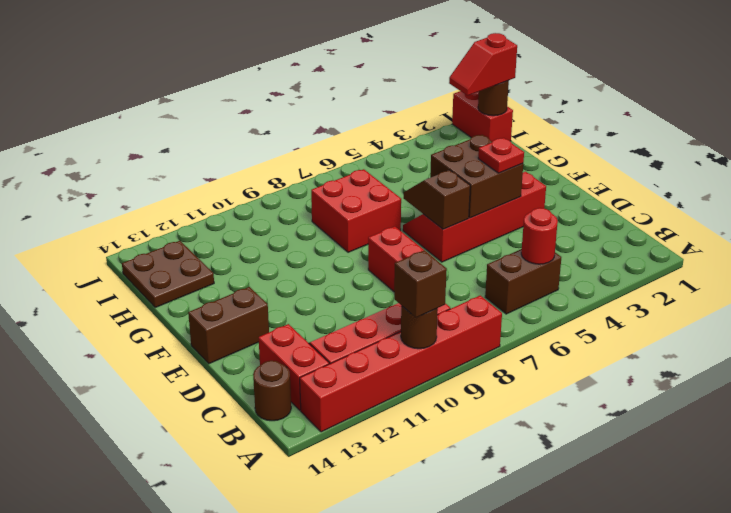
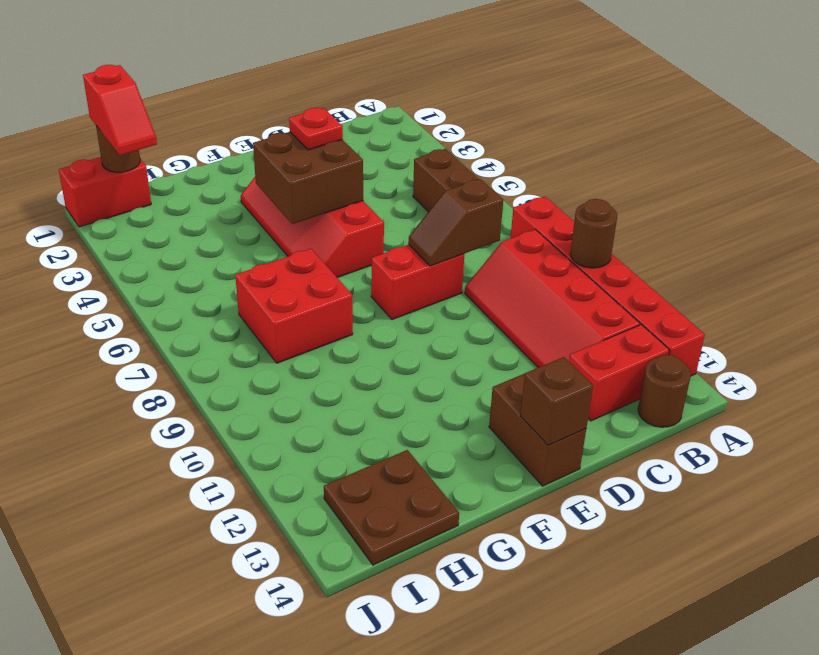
brown 1x1 brick [394,250,447,318] -> brown 1x1 brick moved to [520,357,593,445]
red 1x1 round brick [521,208,558,264] -> none
brown 1x2 slope [404,170,470,229] -> brown 1x2 slope moved to [408,179,503,266]

